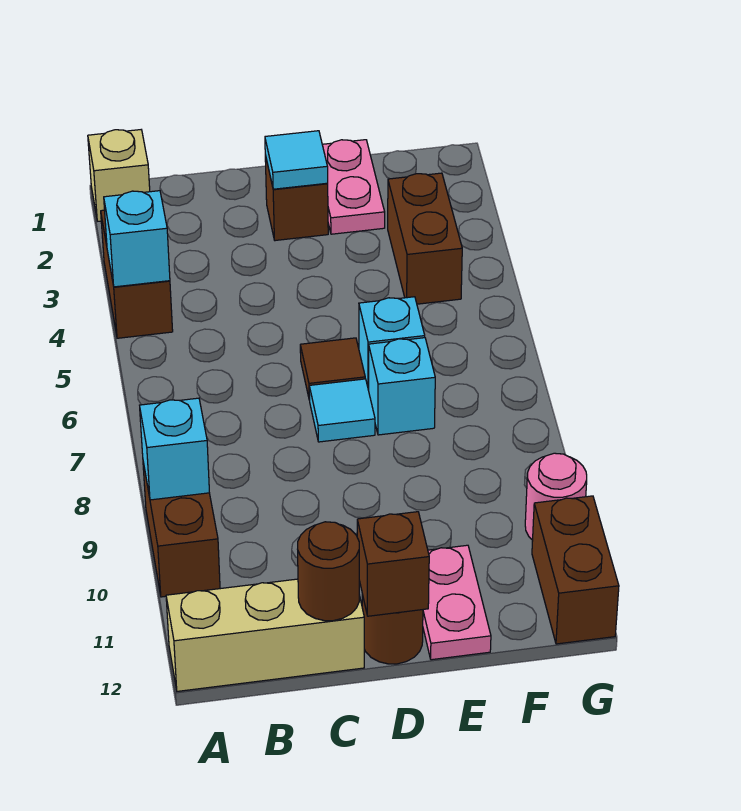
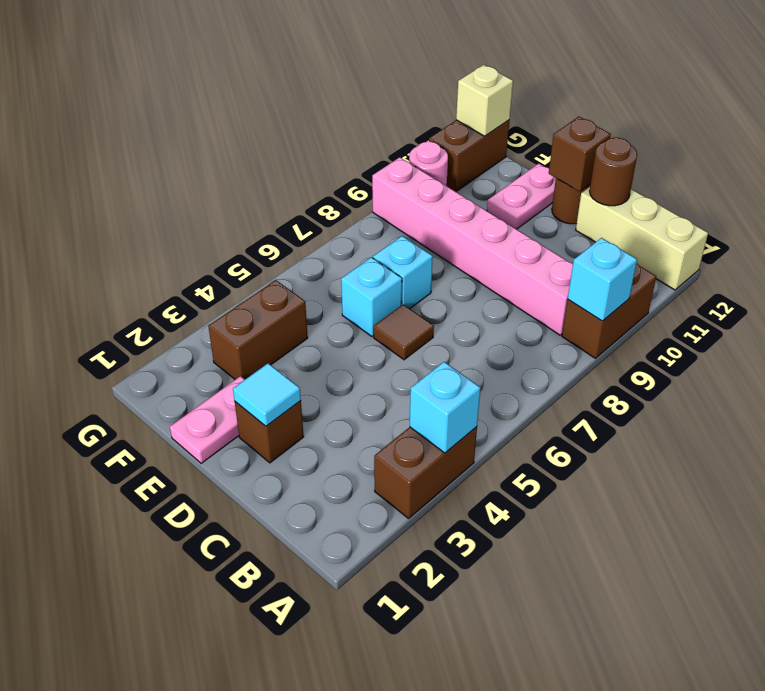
tan 1x1 brick [88,130,150,221] -> tan 1x1 brick moved to [456,65,513,136]
none -> pink 1x6 brick [372,157,573,335]
cyan 1x1 tile [309,379,375,442] -> none

